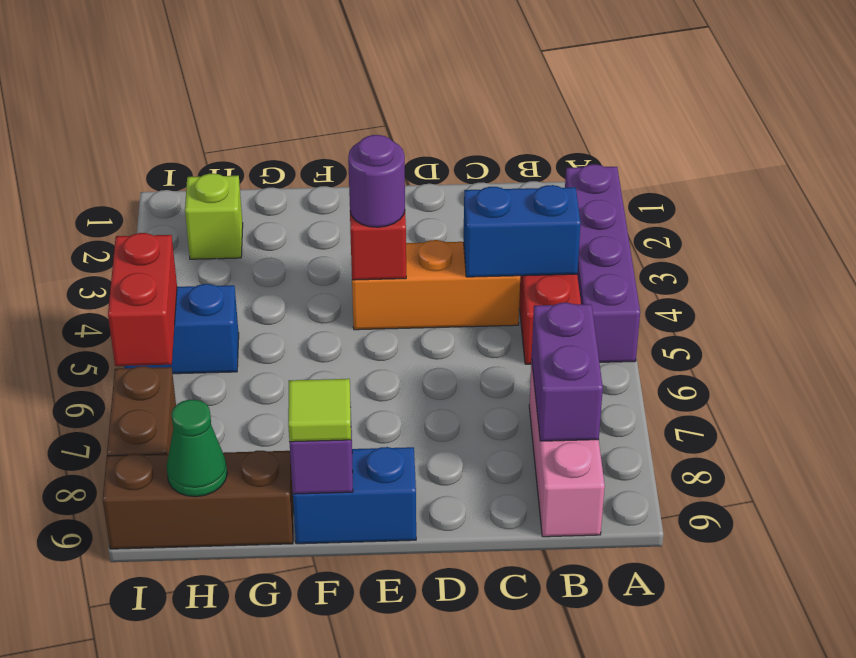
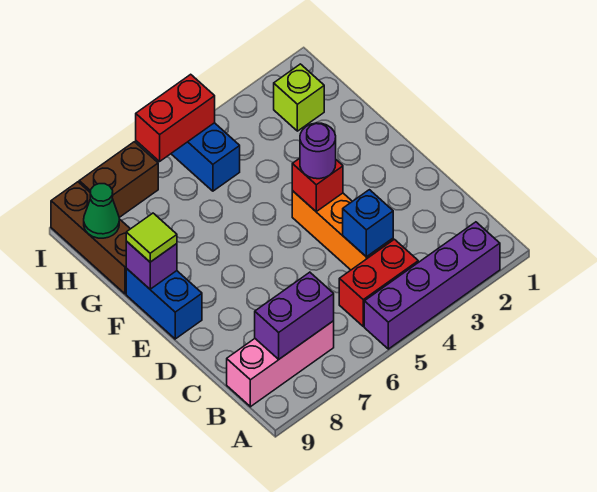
blue 1x2 brick [464,185,581,277] -> blue 1x1 brick [343,190,393,257]

